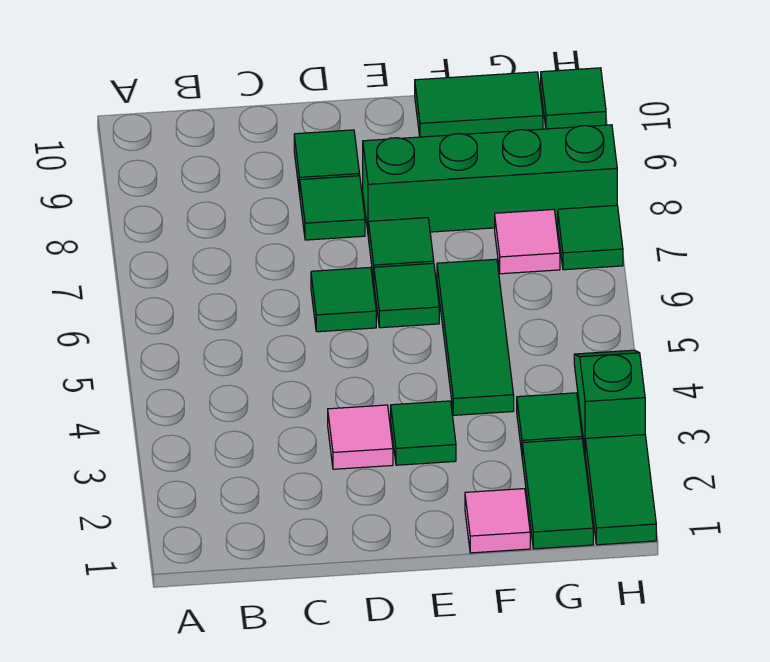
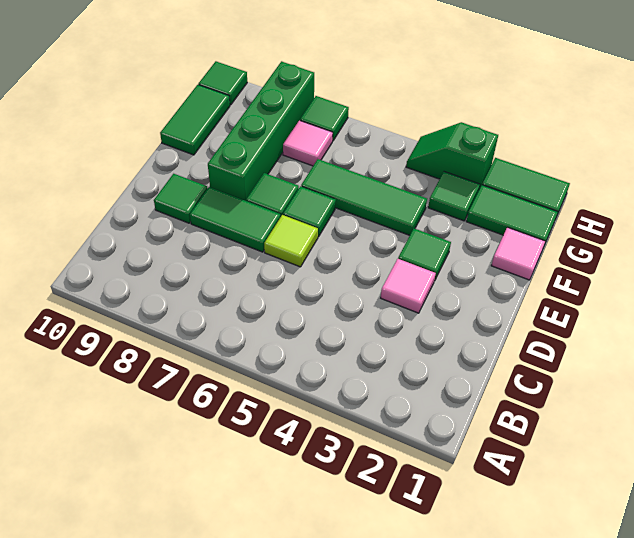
green 1x1 tile [311,267,376,332] -> lime 1x1 tile [264,215,318,267]
green 1x1 tile [300,176,365,240] -> green 1x2 tile [190,187,280,252]

